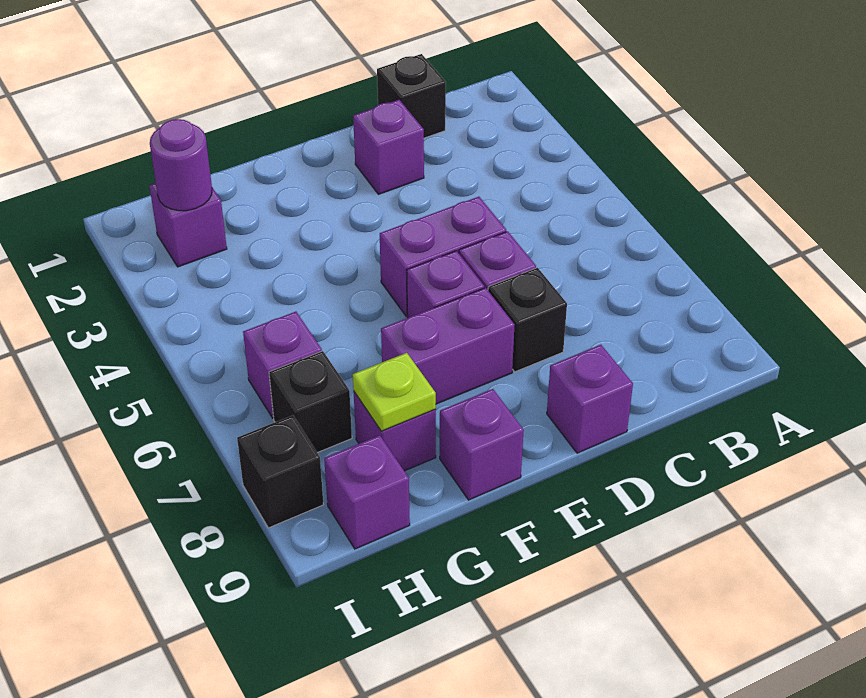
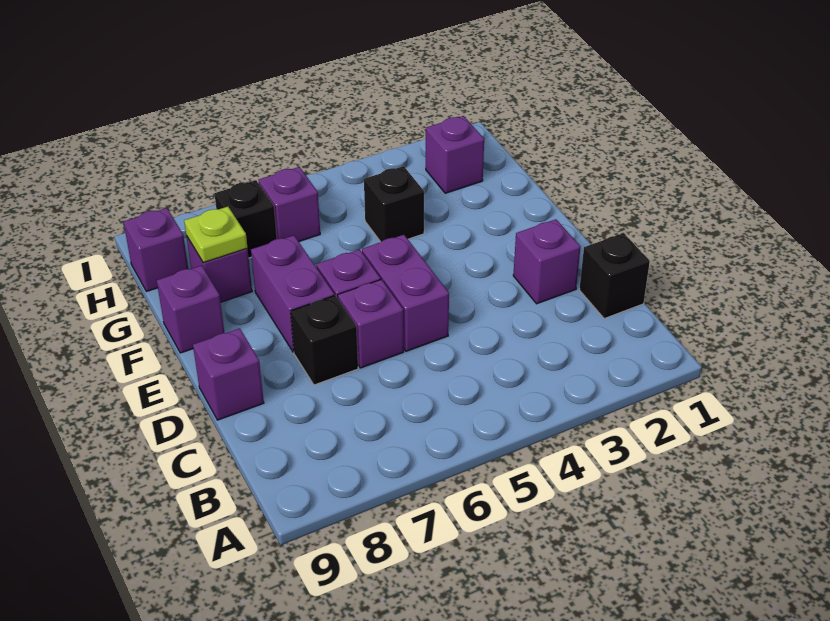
purple 1x1 round brick [150,119,212,211] -> none
black 1x1 brick [237,415,323,528] -> black 1x1 brick moved to [364,166,424,242]

